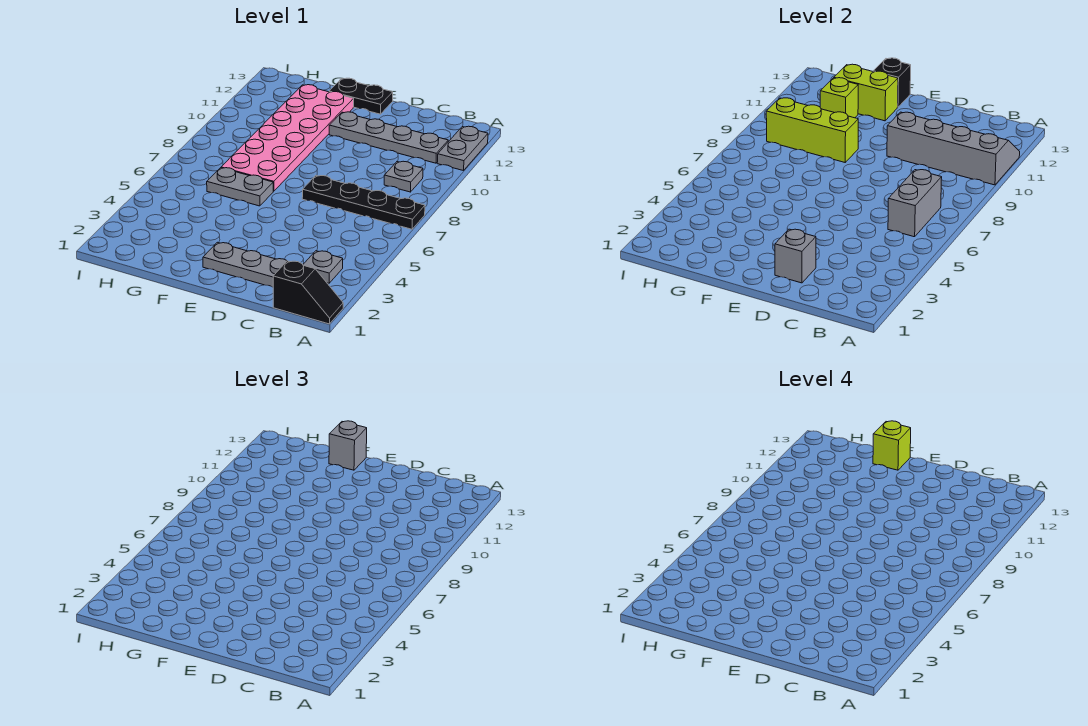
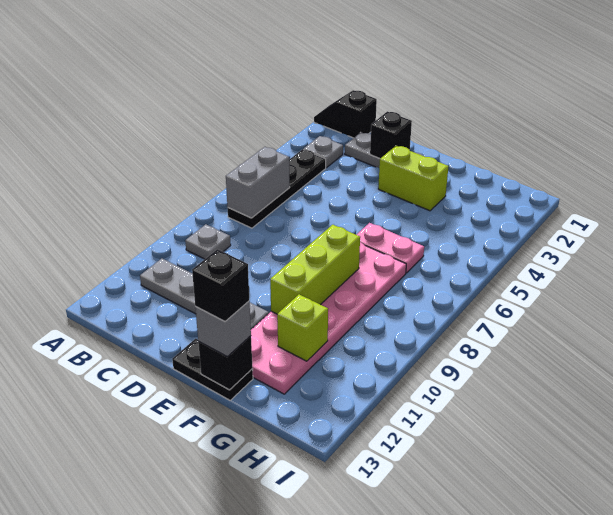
black 1x4 plate [302,176,425,229] -> black 1x4 plate turned to [228,149,326,228]
grey 2x4 slope [887,112,1020,185] -> none
grey 1x2 plate [437,126,488,171] -> none
grey 1x1 brick [775,229,816,283] -> black 1x1 brick [370,111,412,159]
grey 1x2 plate [207,168,273,206] -> pink 1x2 plate [356,223,424,273]
lime 1x3 brick [766,98,858,162] -> lime 1x3 brick turned to [270,225,360,314]
lime 1x2 brick [834,64,898,121] -> lime 1x2 brick moved to [378,146,449,211]
lime 1x1 brick [873,421,911,470] -> black 1x1 brick [192,249,249,321]

